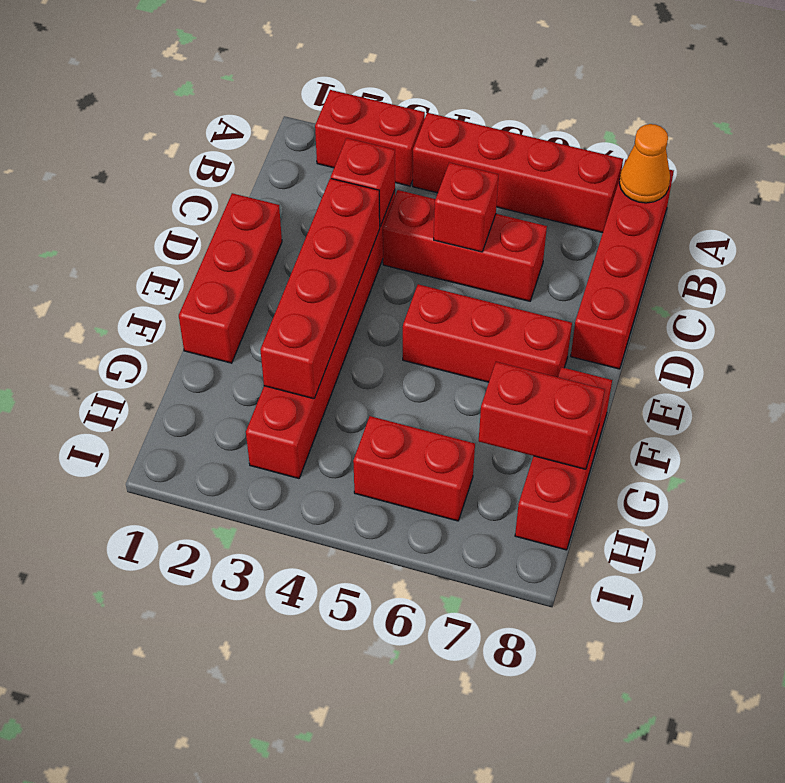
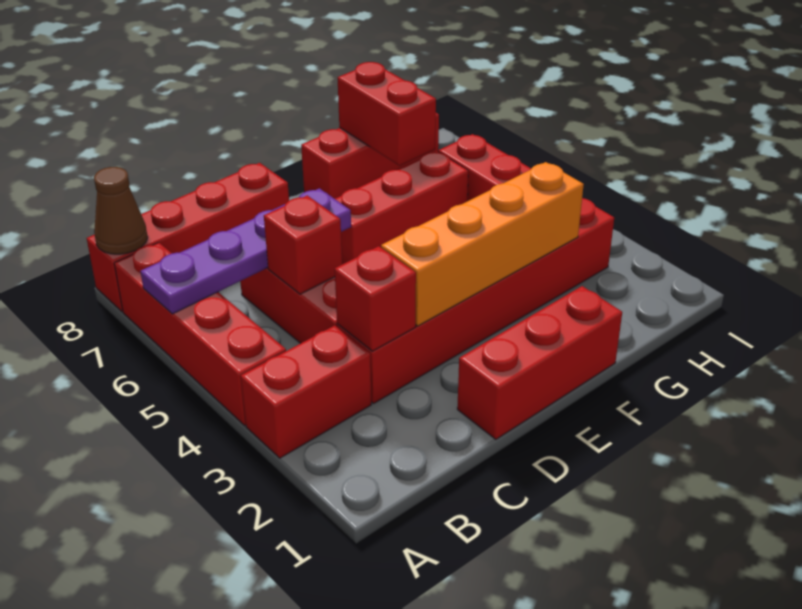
red 1x2 brick [315,90,425,186] -> red 1x2 brick turned to [241,325,371,458]
none -> purple 1x4 plate [140,188,351,314]
orange 1x1 cone [619,124,670,203] -> brown 1x1 cone [94,167,148,254]
red 1x4 brick [260,178,380,399] -> orange 1x4 brick [381,162,584,326]
red 1x3 brick [403,284,572,382] -> red 1x3 brick turned to [335,151,468,264]

